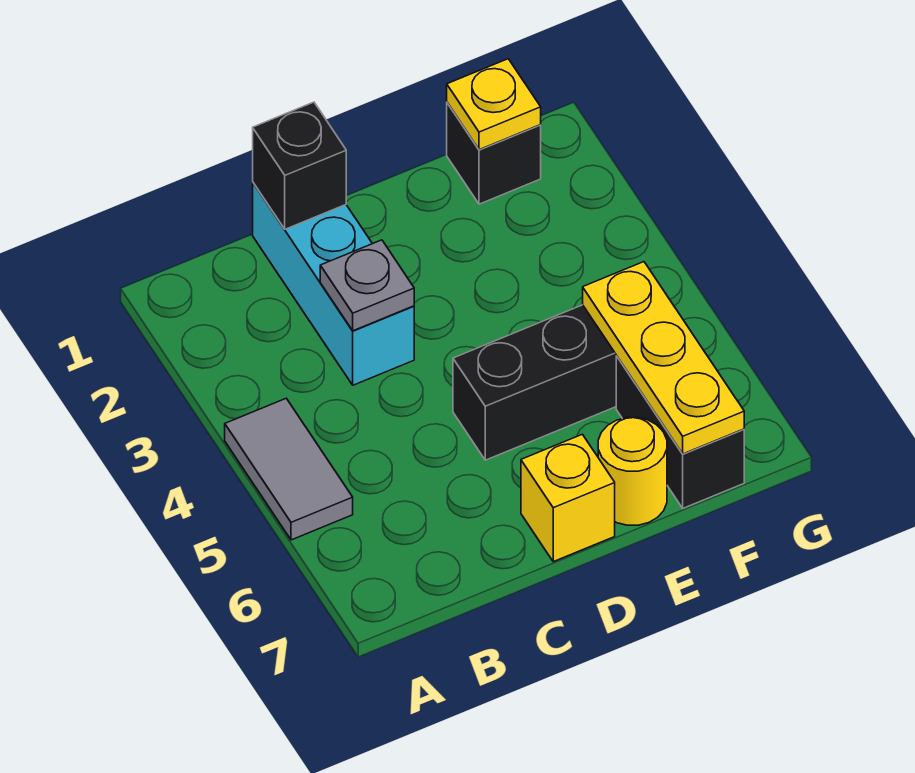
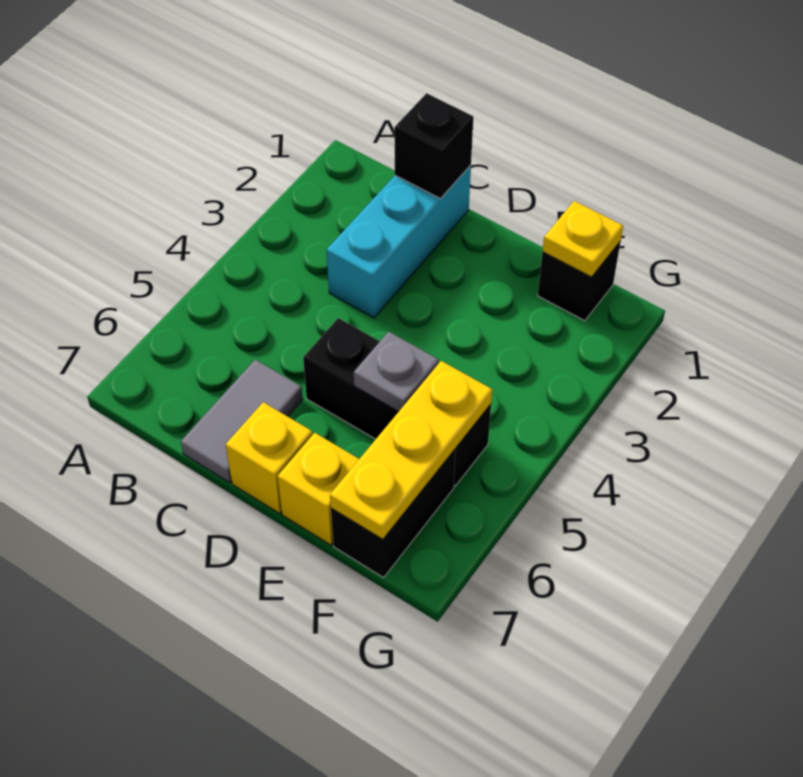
grey 1x2 tile [225,398,353,540] -> grey 1x2 tile moved to [181,360,303,483]
grey 1x1 plate [320,240,414,331] -> grey 1x1 plate moved to [354,332,439,412]
yellow 1x1 round brick [598,417,667,525] -> yellow 1x1 brick [278,433,359,545]

